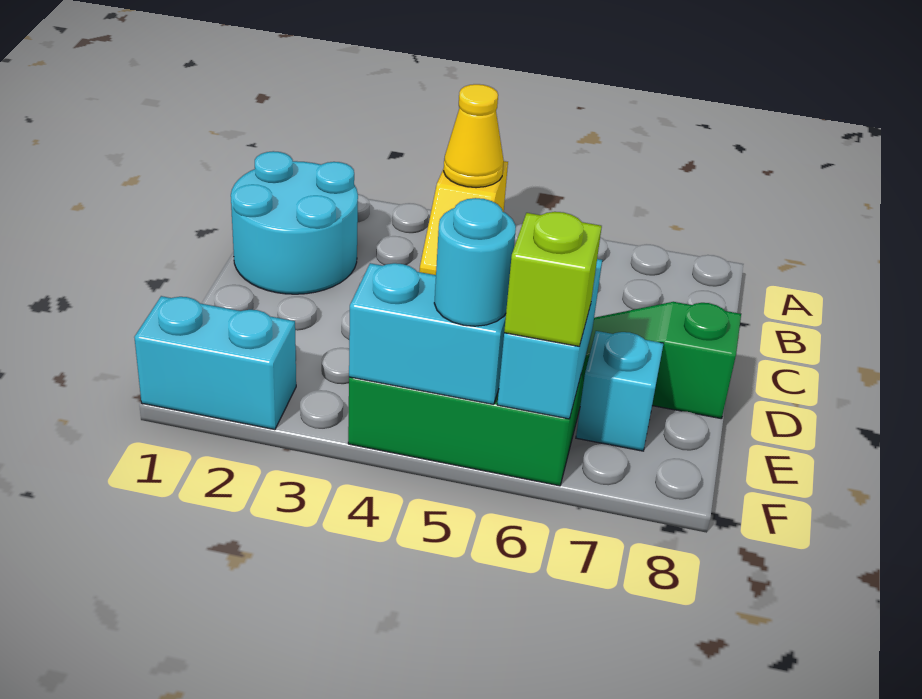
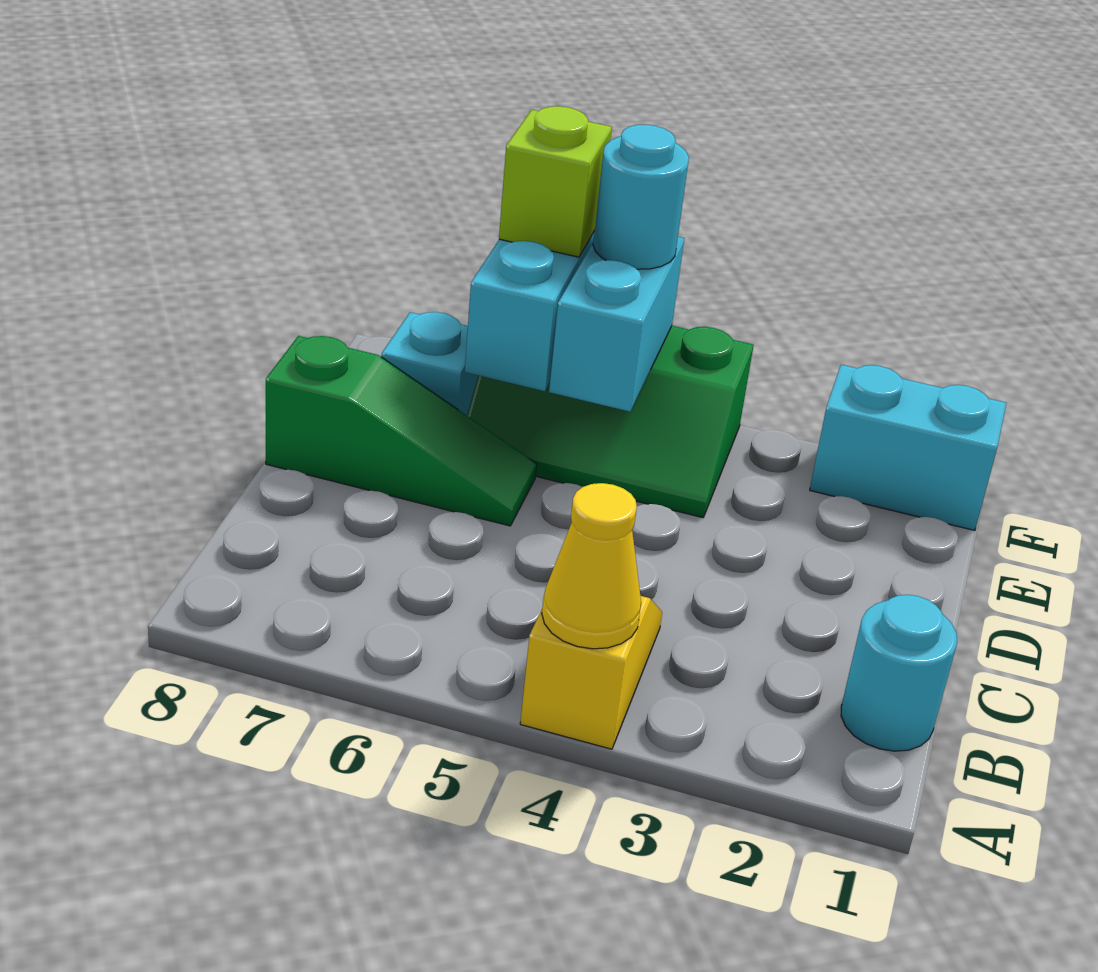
cyan 2x2 round brick [231,151,358,294] -> cyan 1x1 round brick [841,595,957,751]
cyan 1x2 brick [349,263,506,404] -> cyan 1x2 brick turned to [549,237,684,412]

